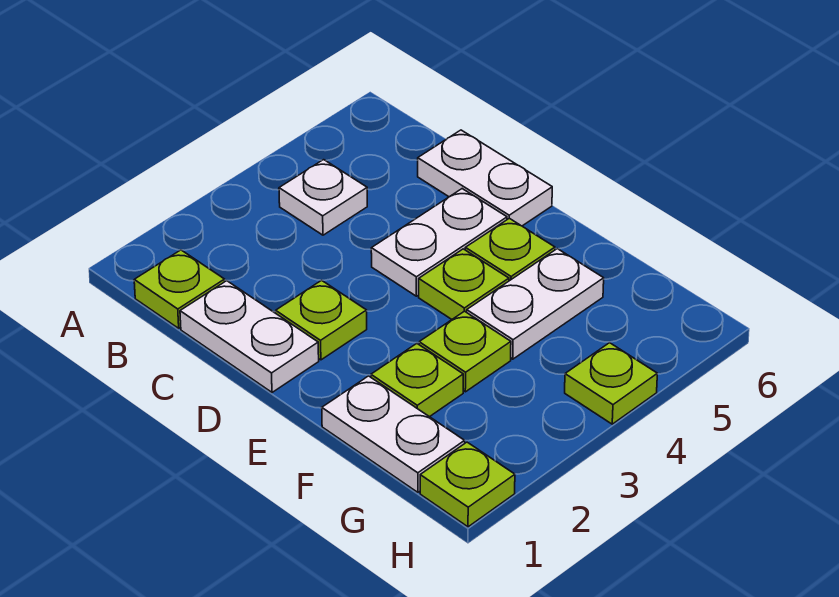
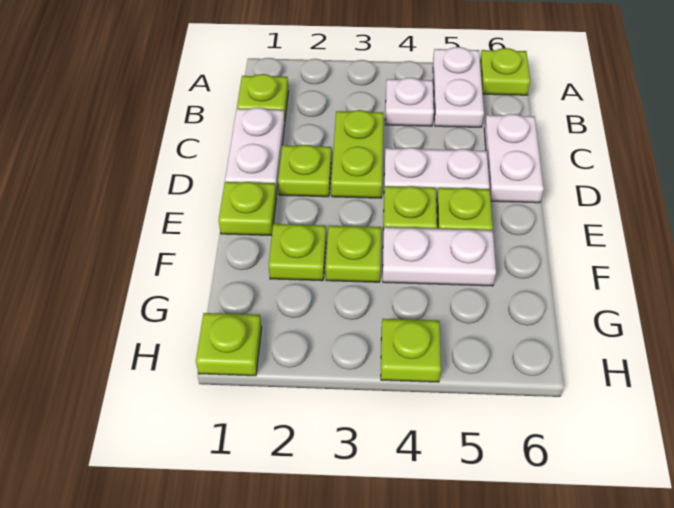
none -> lime 1x1 plate [480,48,530,95]
none -> lime 1x2 plate [331,110,384,198]
none -> lime 1x1 plate [219,182,276,236]
white 1x2 plate [322,376,465,492] -> white 1x2 plate moved to [433,47,484,127]

